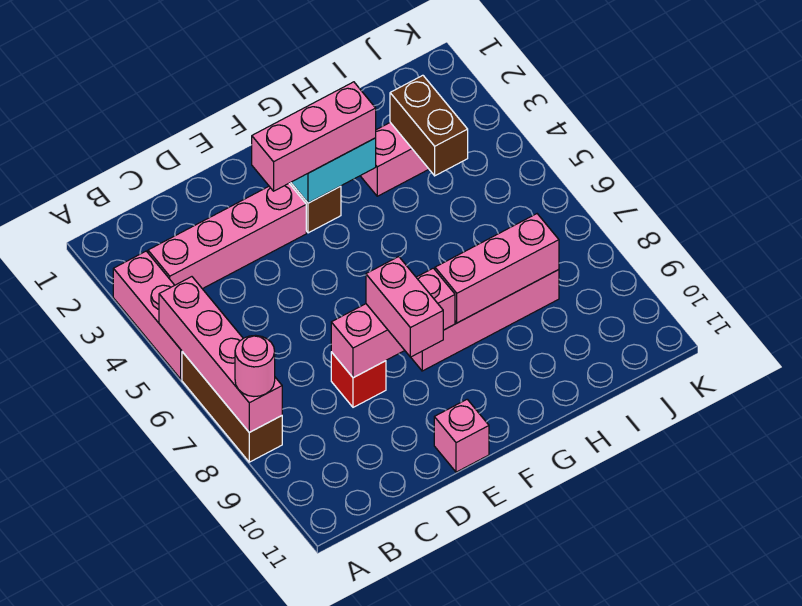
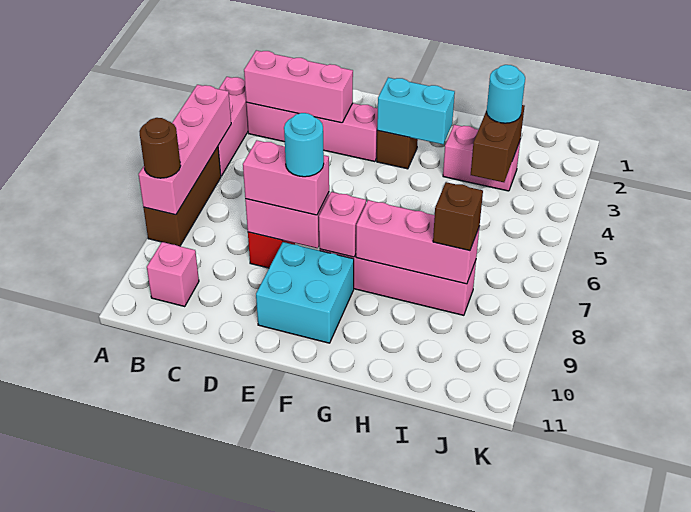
pink 1x1 round brick [235,335,275,396] -> brown 1x1 round brick [139,118,181,178]
pink 1x3 brick [252,82,376,191] -> pink 1x3 brick moved to [244,50,353,123]
pink 1x2 brick [366,257,443,357] -> pink 1x2 brick turned to [243,140,329,215]
none -> cyan 1x1 round brick [284,113,324,177]
none -> cyan 2x2 brick [256,242,354,343]
pink 1x1 brick [434,399,489,472] -> pink 1x1 brick moved to [147,242,199,306]
none -> cyan 1x1 round brick [487,65,525,123]
none -> brown 1x1 brick [433,182,483,251]

